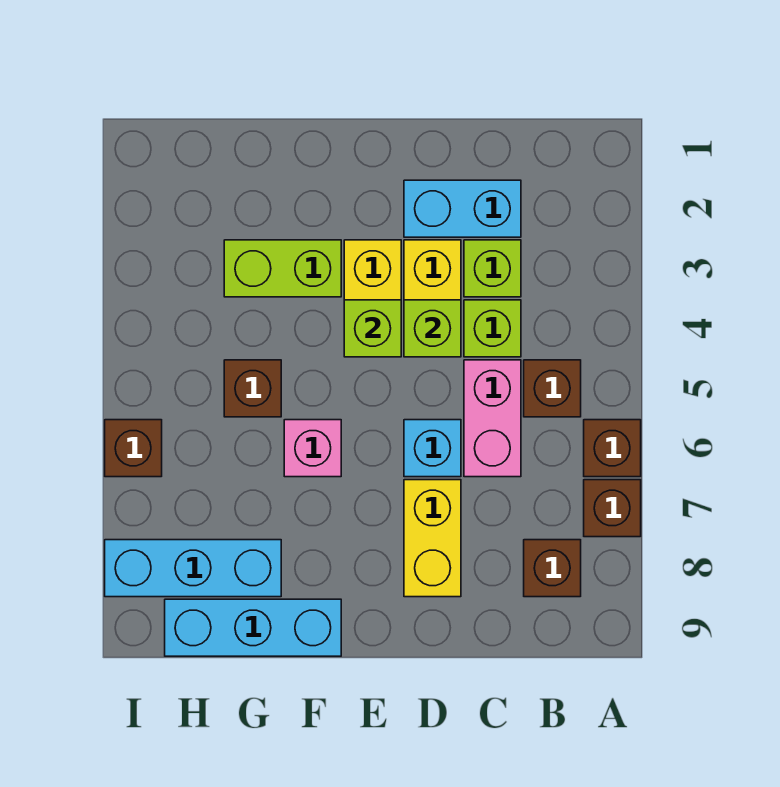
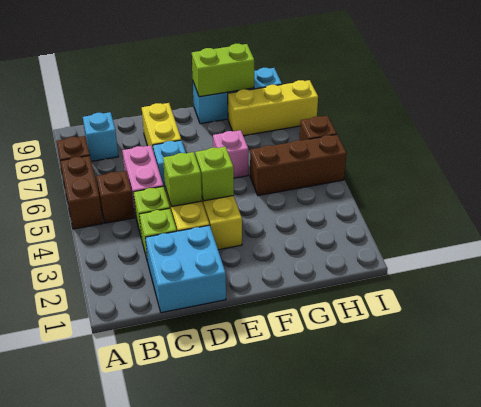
brown 1x1 brick [584,420,641,477] -> brown 1x2 brick [60,156,103,229]
brown 1x1 brick [524,540,581,597] -> cyan 1x1 brick [83,112,118,161]
cyan 1x2 brick [404,180,521,237] -> cyan 2x2 brick [145,225,226,313]
lime 1x2 brick [224,240,341,297] -> lime 1x2 brick moved to [192,44,254,97]
brown 1x1 brick [224,360,281,417] -> brown 1x3 brick [250,135,347,196]
cyan 1x3 brick [105,540,281,597] -> yellow 1x3 brick [228,80,318,136]

